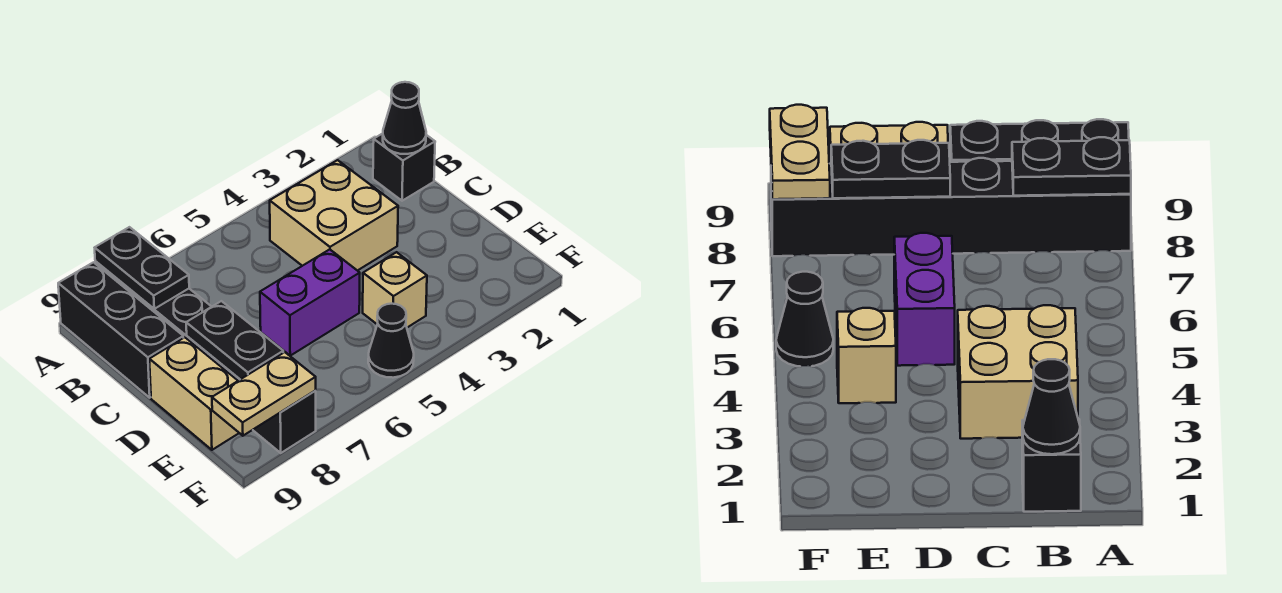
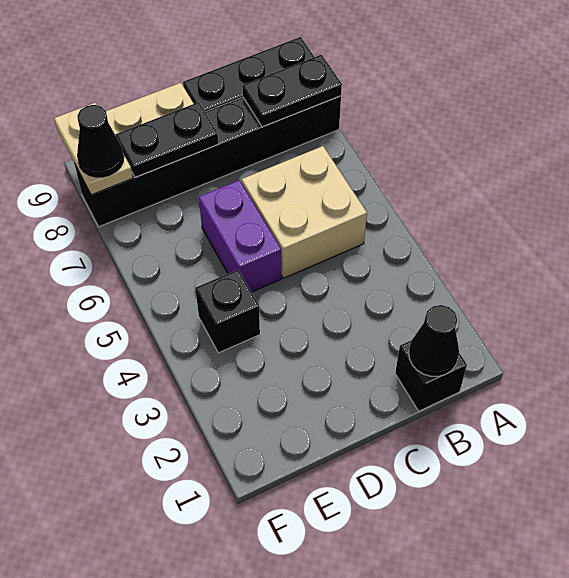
tan 2x2 brick [270,160,398,271] -> tan 2x2 brick moved to [242,146,367,278]
tan 1x1 brick [363,252,427,327] -> black 1x1 brick [195,270,260,353]
black 1x1 cone [368,304,414,378] -> black 1x1 cone moved to [77,105,124,177]

